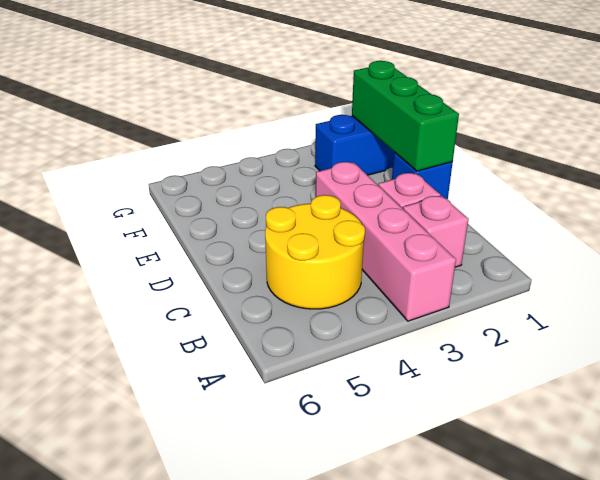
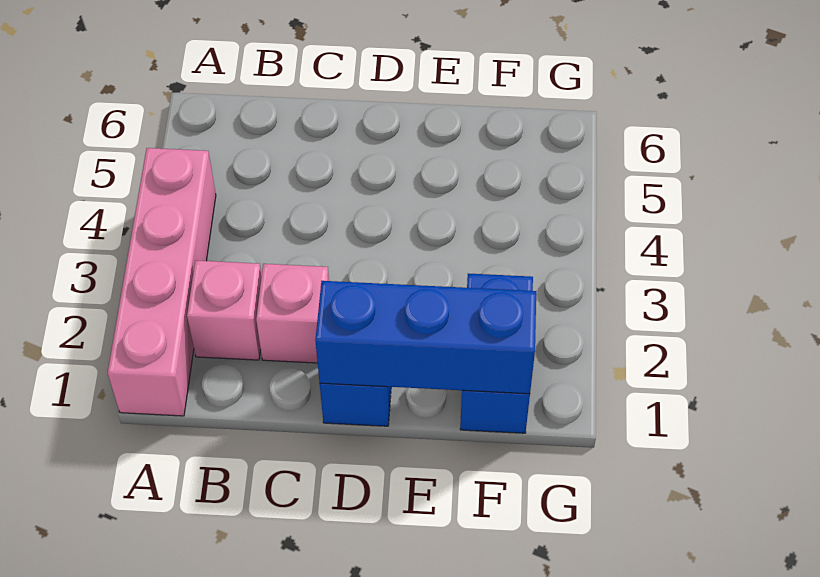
pink 1x4 brick [316,162,456,321] -> pink 1x4 brick turned to [108,148,216,416]
yellow 2x2 round brick [265,195,365,309] -> none
green 1x3 brick [352,61,459,171] -> blue 1x3 brick [315,281,536,394]

